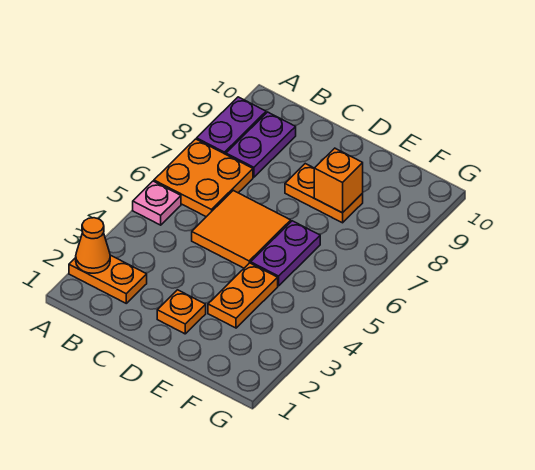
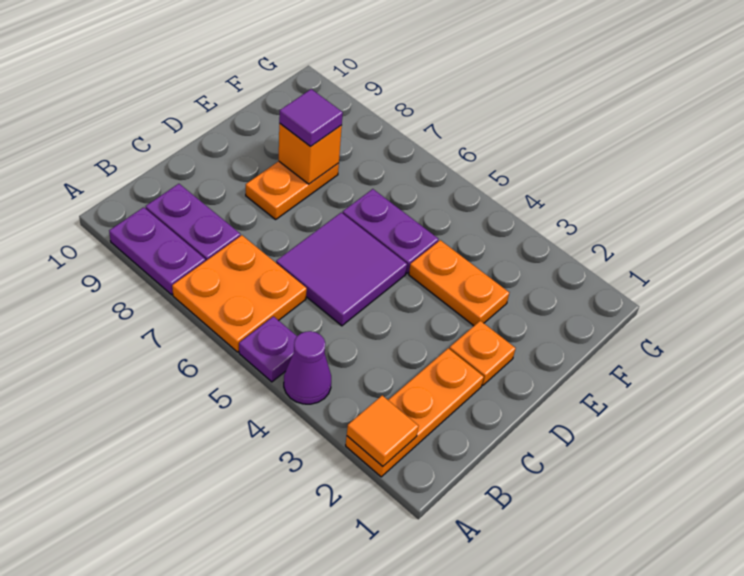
orange 1x2 plate [69,255,147,303] -> orange 1x3 plate [346,348,484,477]
orange 1x1 cone [76,218,110,273] -> orange 1x1 tile [347,396,419,466]
none -> purple 1x1 cone [284,331,331,404]
pink 1x1 plate [133,181,181,225] -> purple 1x1 plate [239,316,297,382]
orange 2x2 tile [192,190,291,268] -> purple 2x2 tile [276,213,407,326]
none -> purple 1x1 tile [279,89,343,146]

